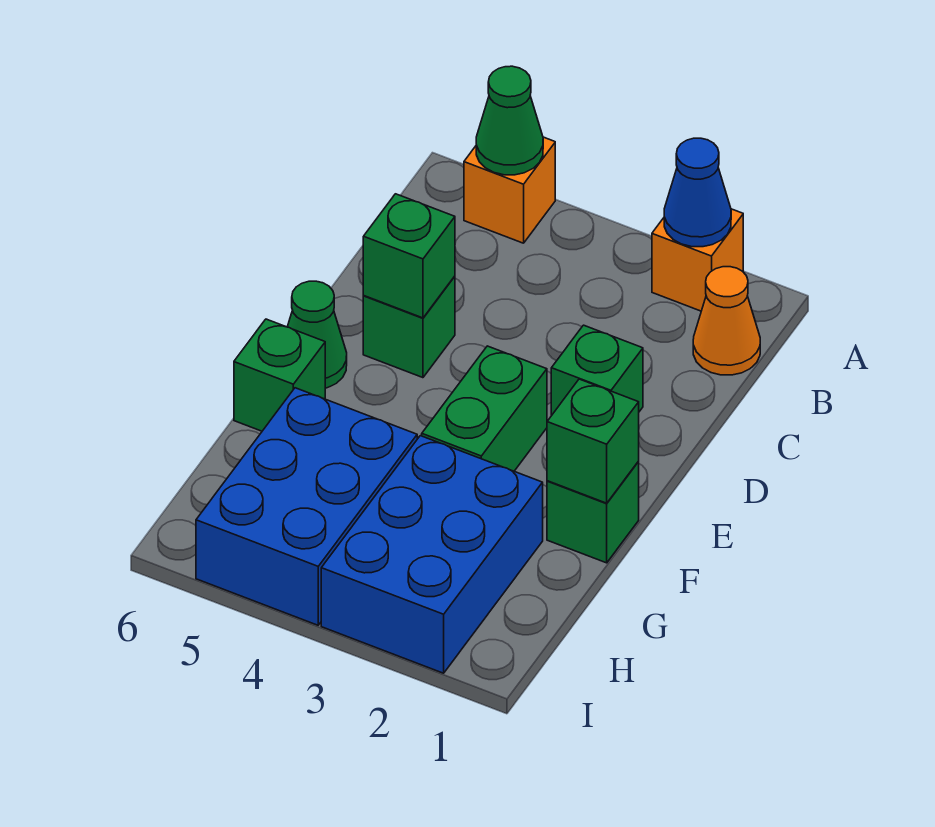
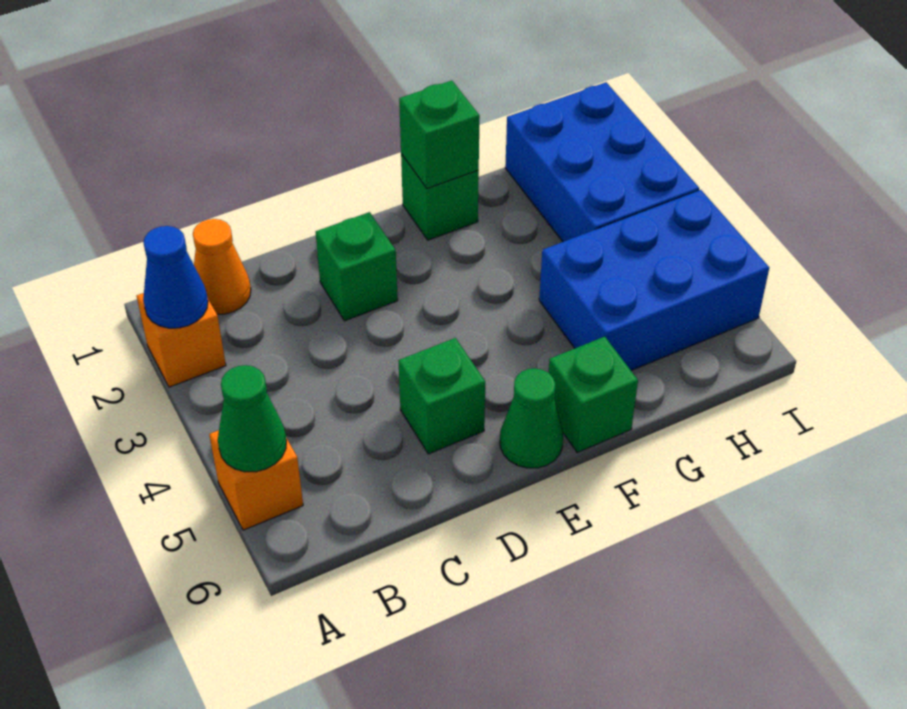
green 1x1 brick [363,194,455,318] -> none
green 1x2 brick [422,346,547,471] -> none
blue 2x3 brick [321,436,543,673] -> blue 2x3 brick turned to [505,82,699,242]

